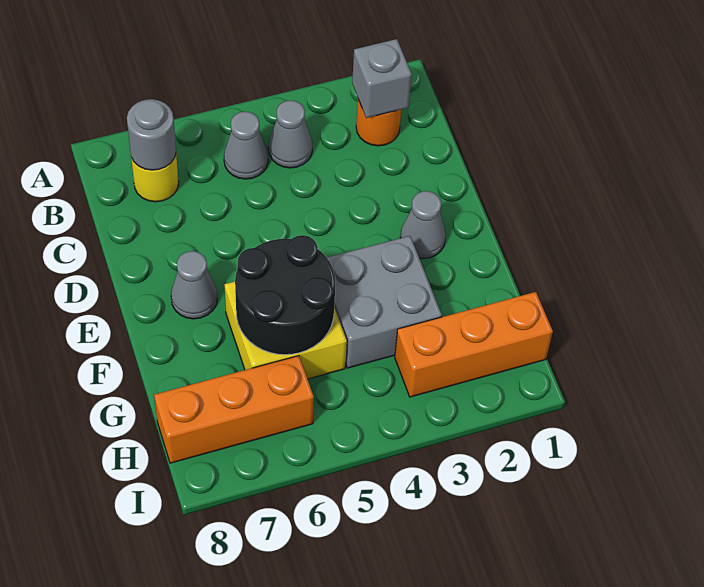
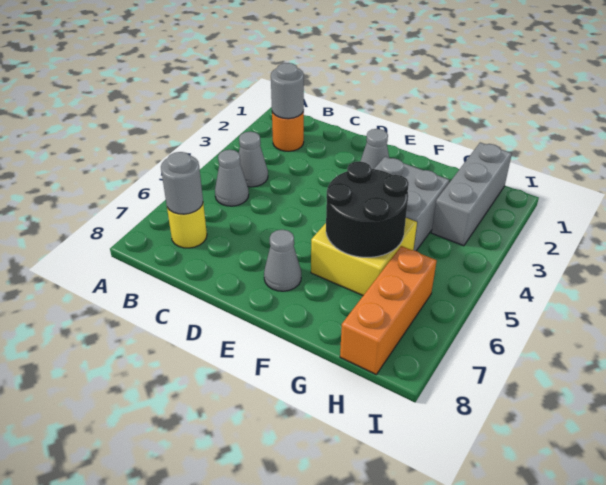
grey 1x1 brick [352,39,412,118] -> grey 1x1 round brick [271,63,304,119]
orange 1x3 brick [395,292,553,397] -> grey 1x3 brick [431,143,512,246]

